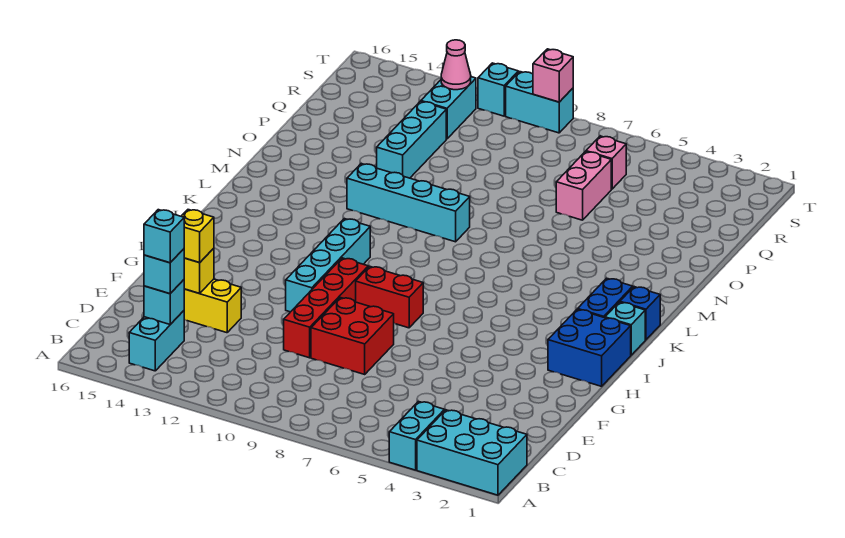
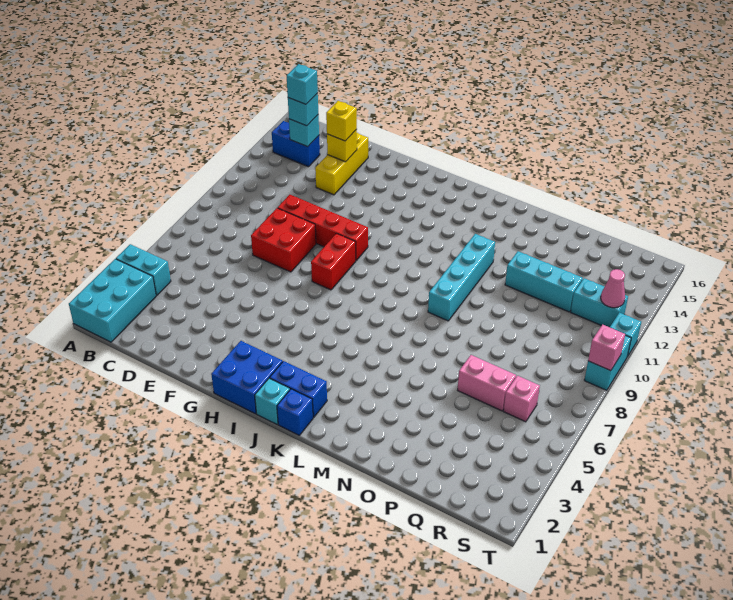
cyan 1x2 brick [129,311,184,371] -> blue 1x2 brick [272,121,320,167]
cyan 1x4 brick [286,219,370,312] -> none

